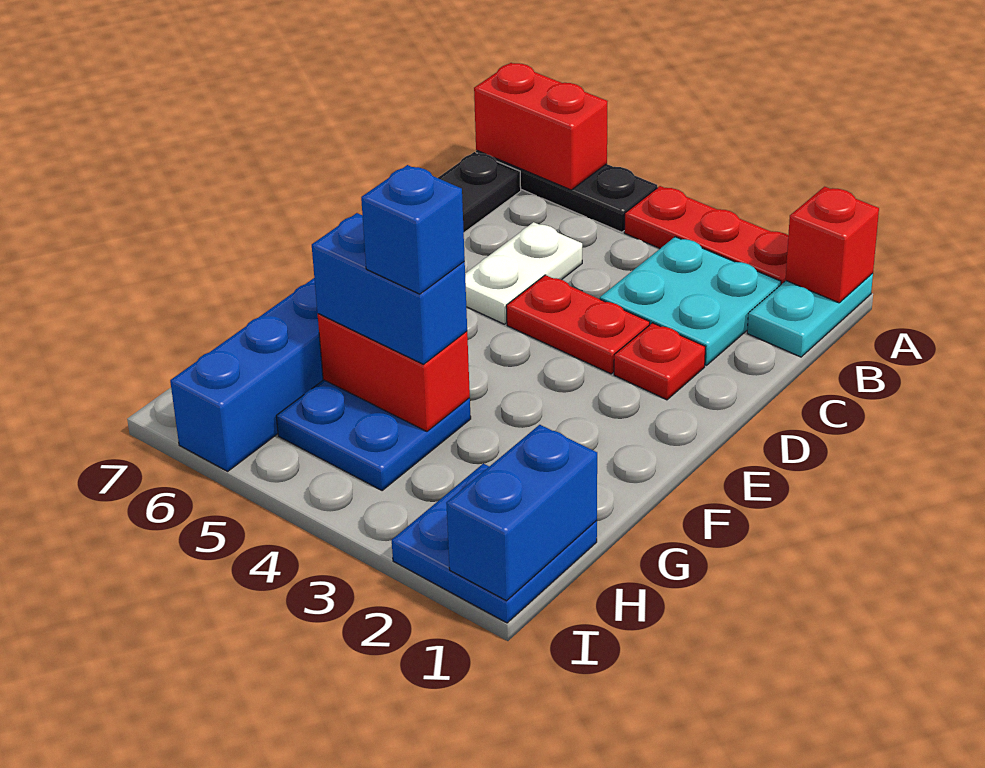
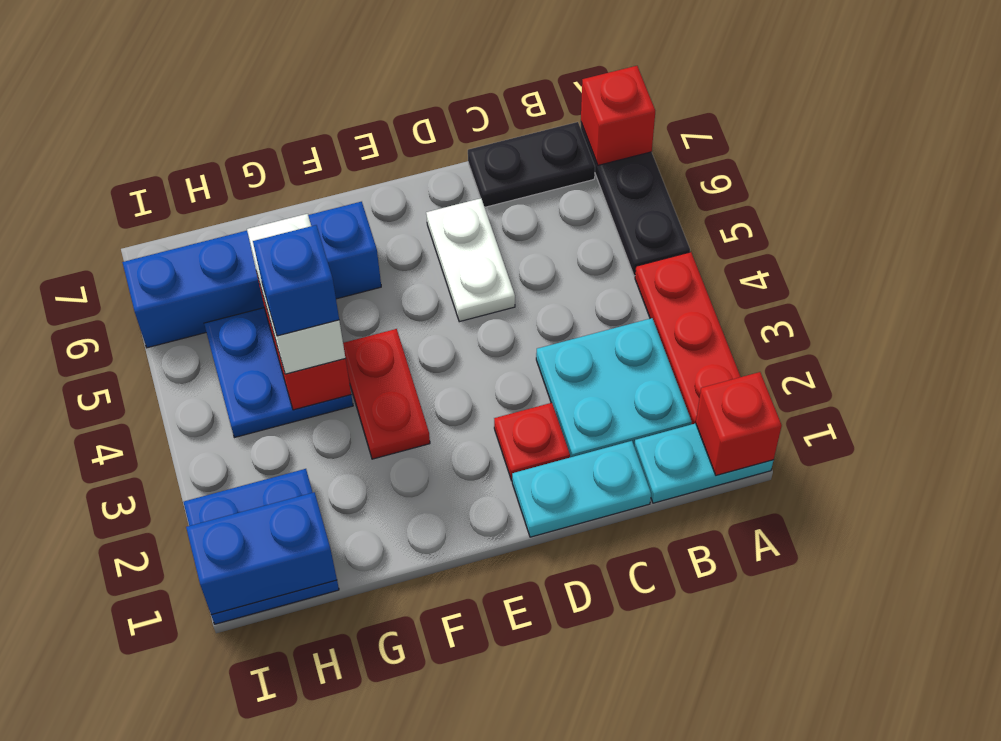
red 1x2 brick [474,63,608,190] -> red 1x1 brick [581,66,655,165]
none -> cyan 1x2 plate [512,441,651,537]
white 1x2 plate [465,222,582,324] -> white 1x2 plate turned to [426,198,515,322]
red 1x2 plate [506,275,650,374] -> red 1x2 plate moved to [343,329,430,459]
blue 1x2 brick [312,213,467,364] -> white 1x2 brick [247,214,345,374]

